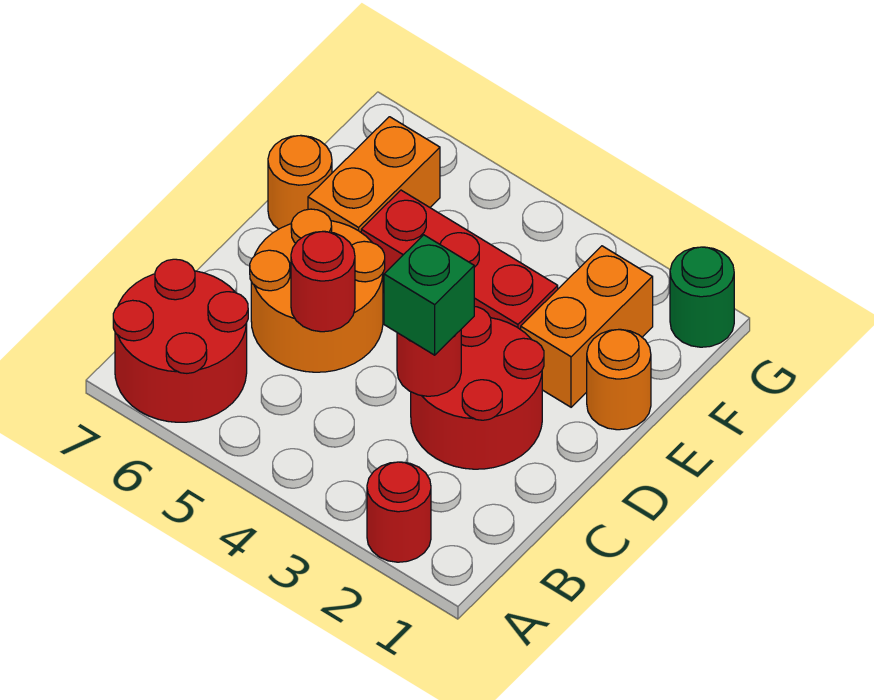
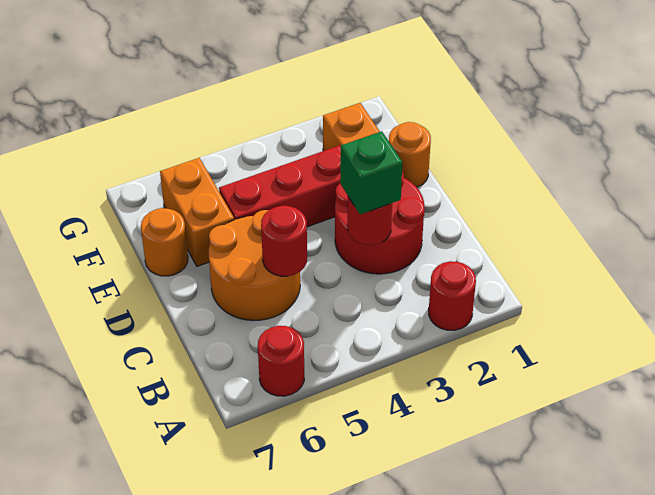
red 2x2 round brick [113,259,248,422] -> red 1x1 round brick [258,326,304,396]
green 1x1 round brick [670,247,734,347] -> none

